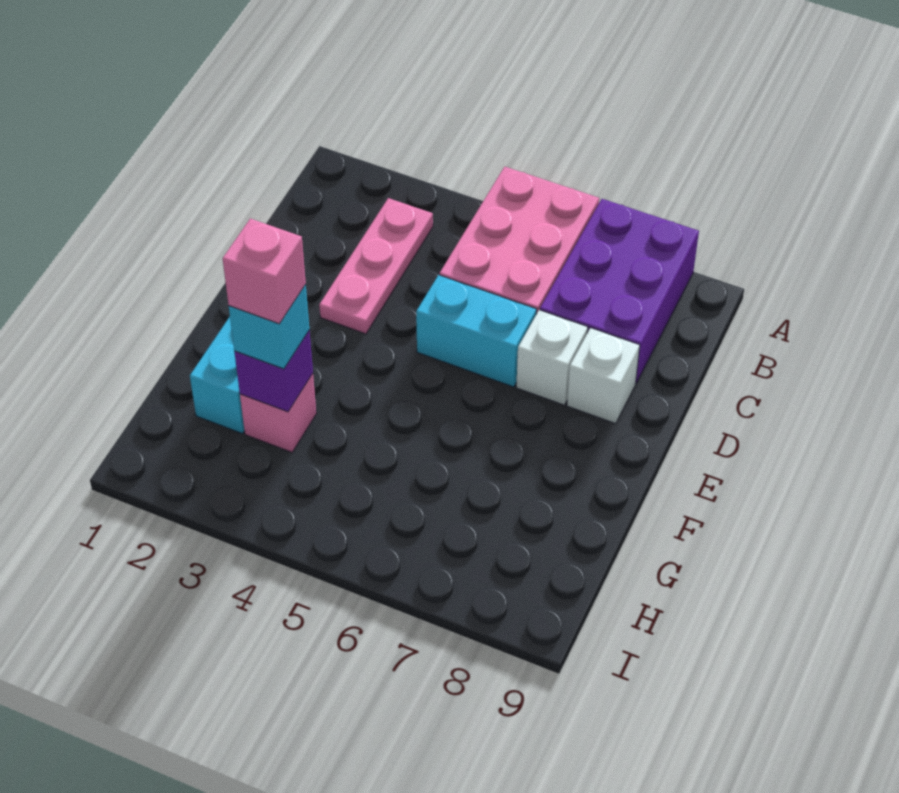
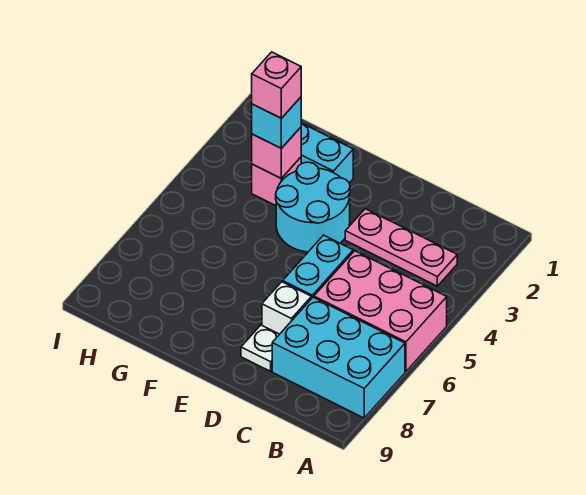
purple 2x3 brick [540,199,699,384] -> cyan 2x3 brick [272,297,405,418]
white 1x1 brick [567,328,640,424] -> white 1x1 plate [241,325,279,371]
none -> cyan 2x2 round brick [276,162,350,252]
purple 1x1 brick [234,330,313,412] -> pink 1x1 brick [252,127,301,178]

